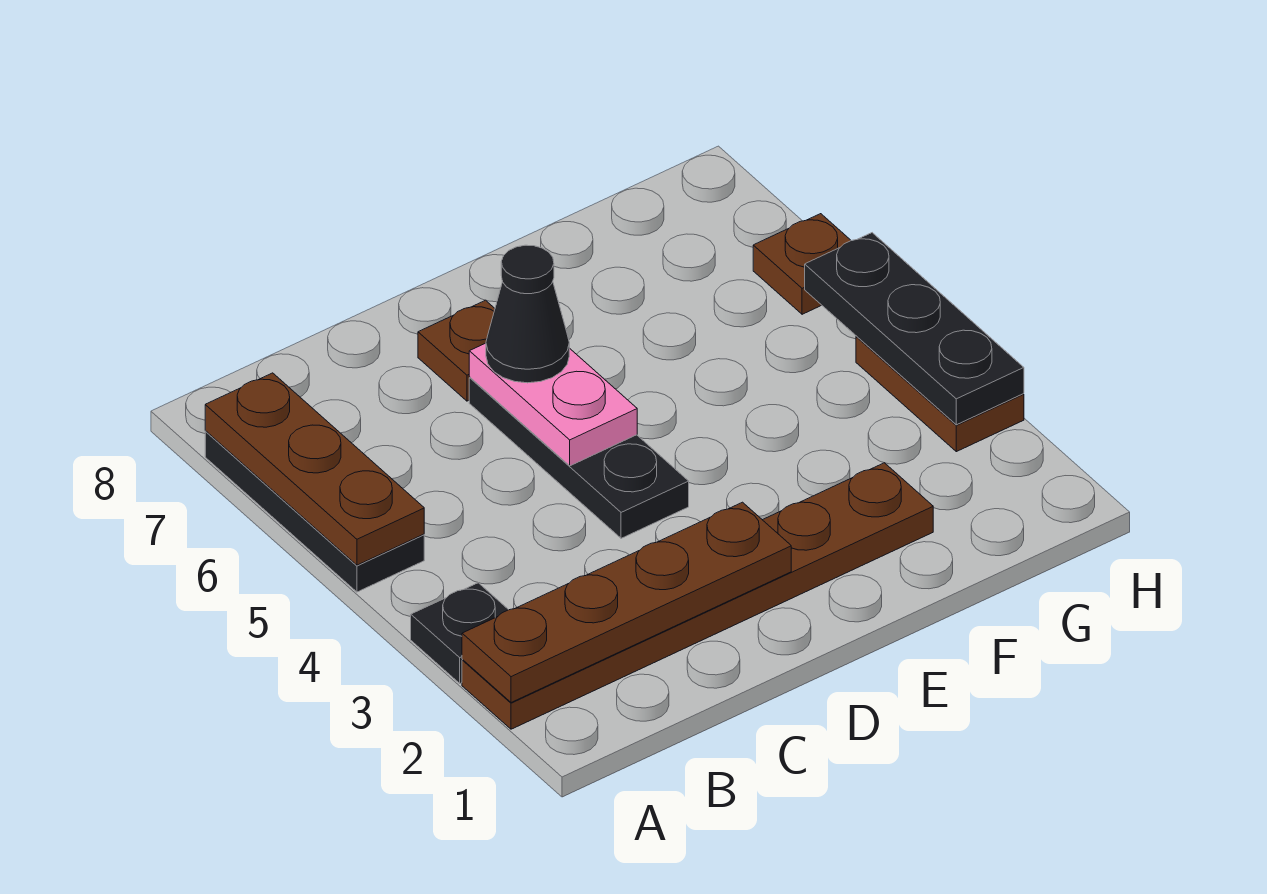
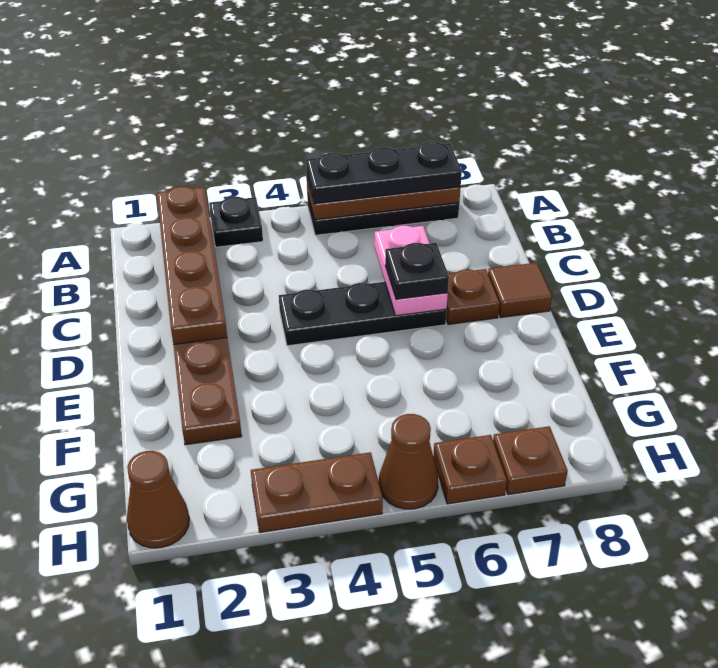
pink 1x2 plate [469,343,637,466] -> pink 1x2 plate turned to [374,226,448,316]
black 1x1 cone [486,245,569,383] -> black 1x1 plate [385,243,449,299]
none -> brown 1x1 tile [488,263,552,318]
none -> brown 1x1 cone [127,451,189,548]
black 1x3 plate [805,233,1024,425] -> black 1x3 plate moved to [306,142,462,204]
none -> brown 1x1 cone [379,414,438,509]
none -> brown 1x1 plate [493,426,568,495]

